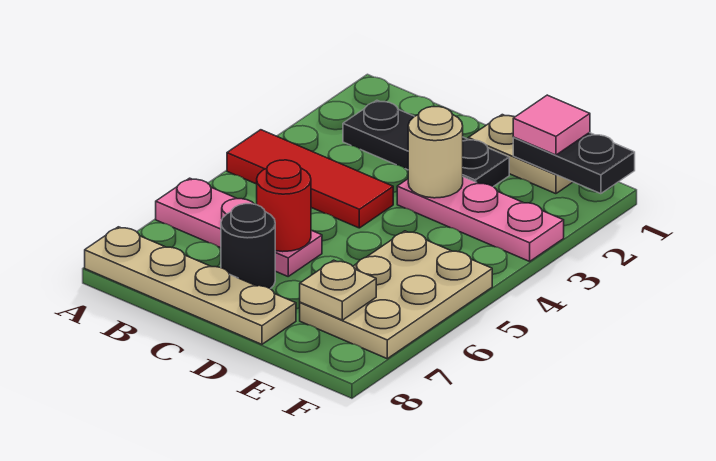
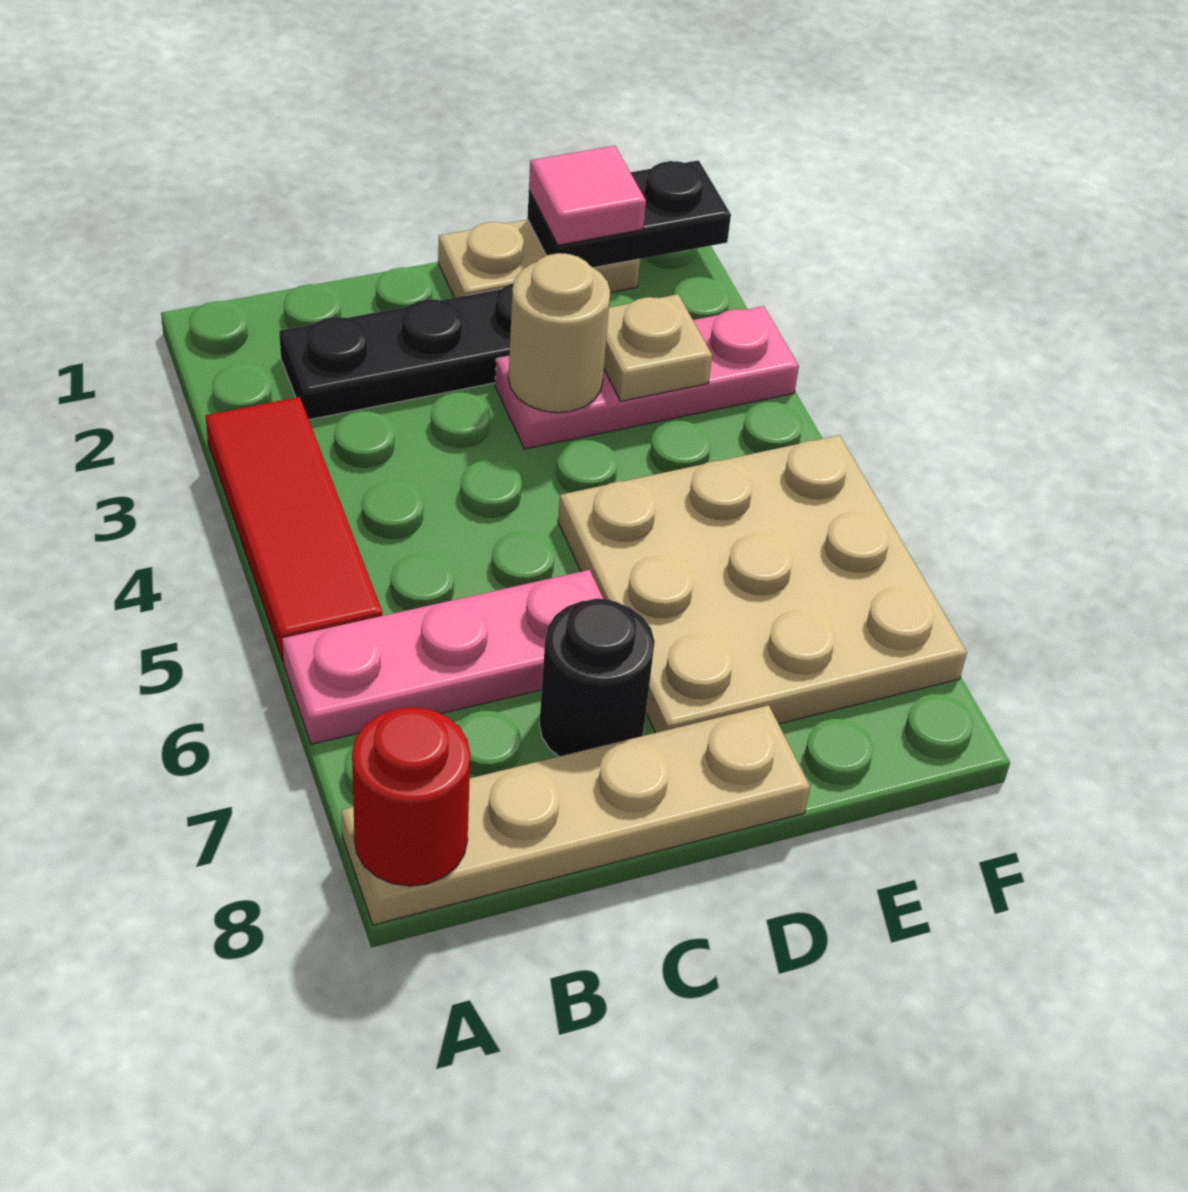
red 1x3 tile [227,130,393,228] -> red 1x3 tile turned to [205,397,382,662]
red 1x1 round brick [257,160,311,252] -> red 1x1 round brick moved to [352,707,470,886]
tan 2x3 plate [300,231,492,359] -> tan 3x3 plate [558,435,967,733]
tan 1x1 plate [300,260,376,320] -> tan 1x1 plate moved to [604,294,712,401]

